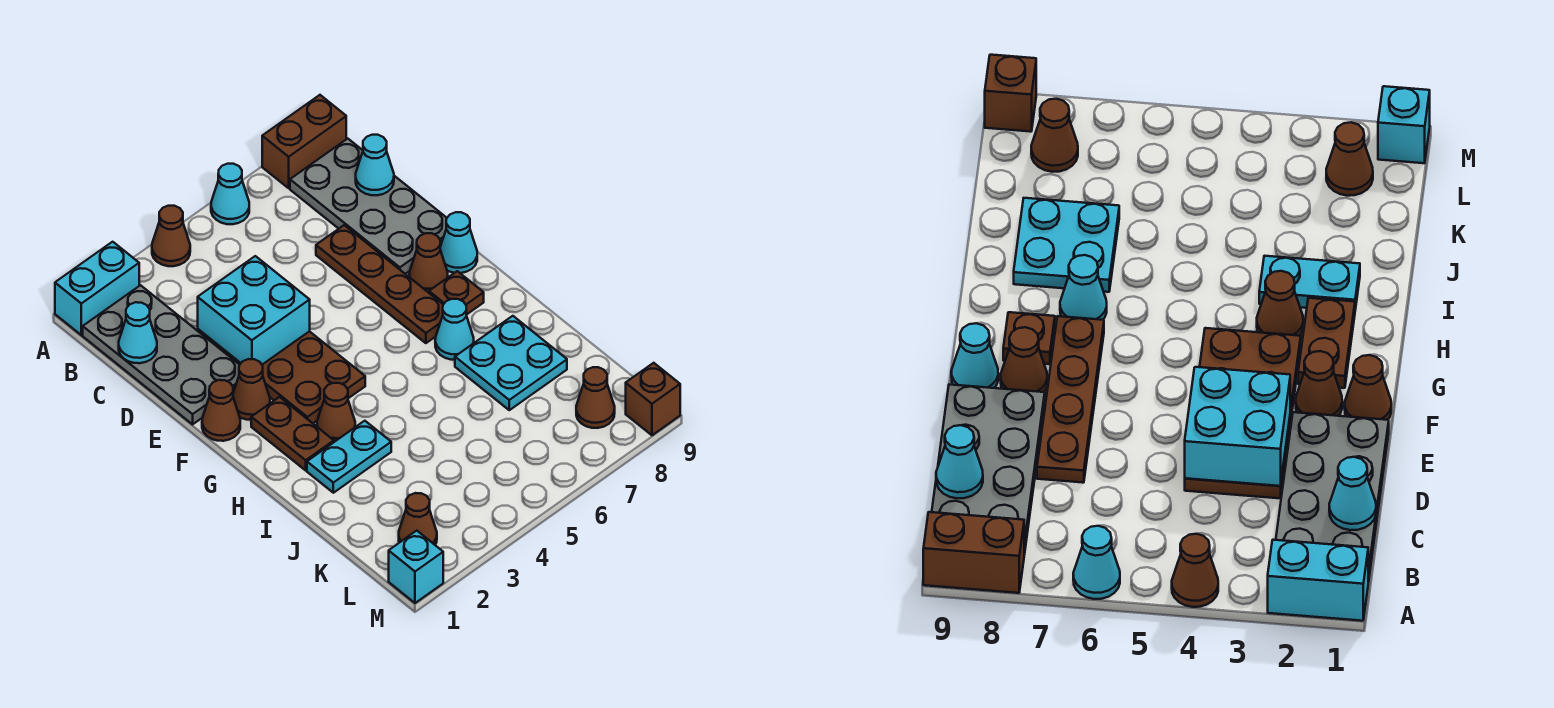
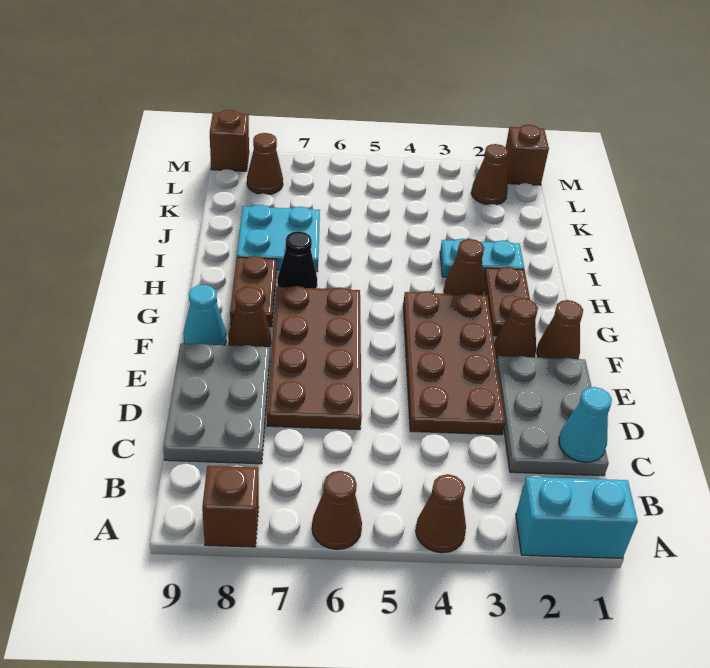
cyan 1x1 cone [211,164,249,224] -> brown 1x1 cone [312,471,362,549]
brown 1x2 brick [262,95,346,188] -> brown 1x1 brick [202,466,259,547]
grey 2x4 plate [83,285,239,424] -> grey 2x3 plate [497,356,609,476]
grey 2x4 plate [290,139,447,274] -> grey 2x3 plate [163,343,270,464]
cyan 1x1 cone [356,135,394,195] -> none
cyan 2x2 brick [198,256,310,365] -> none
brown 1x4 plate [316,225,443,343] -> brown 2x4 plate [267,286,362,430]
brown 1x1 plate [429,271,484,315] -> brown 1x2 plate [230,256,277,327]
cyan 1x1 cone [435,299,474,360] -> black 1x1 cone [277,231,317,288]
cyan 1x1 brick [389,531,443,603] -> brown 1x1 brick [506,125,549,185]

